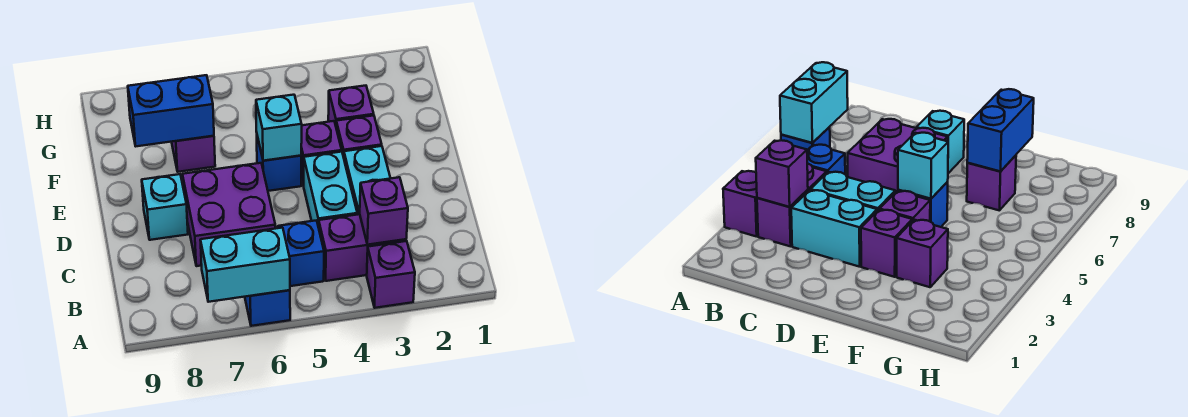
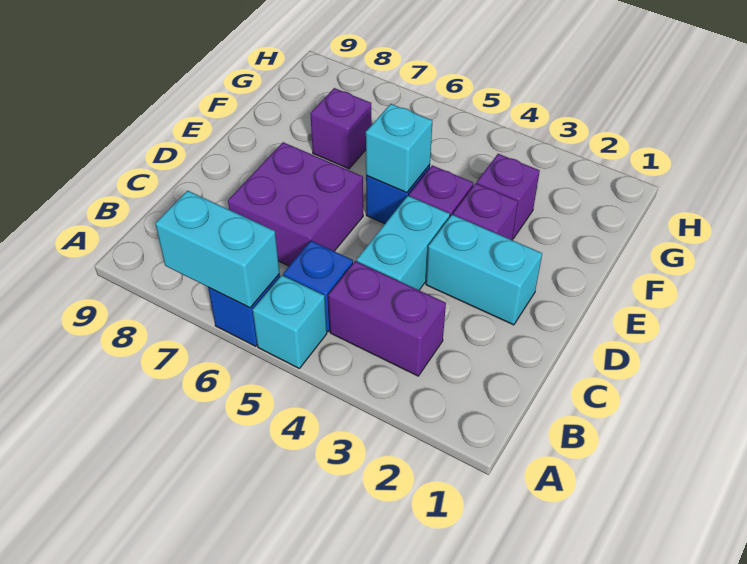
purple 1x1 brick [367,241,415,308] -> none
purple 1x1 brick [360,177,408,245] -> none
cyan 1x2 brick [344,146,391,215] -> cyan 1x2 brick turned to [426,215,542,325]
cyan 1x1 brick [142,174,188,240] -> cyan 1x1 brick moved to [253,275,327,368]
blue 1x2 brick [128,75,214,146] -> none

